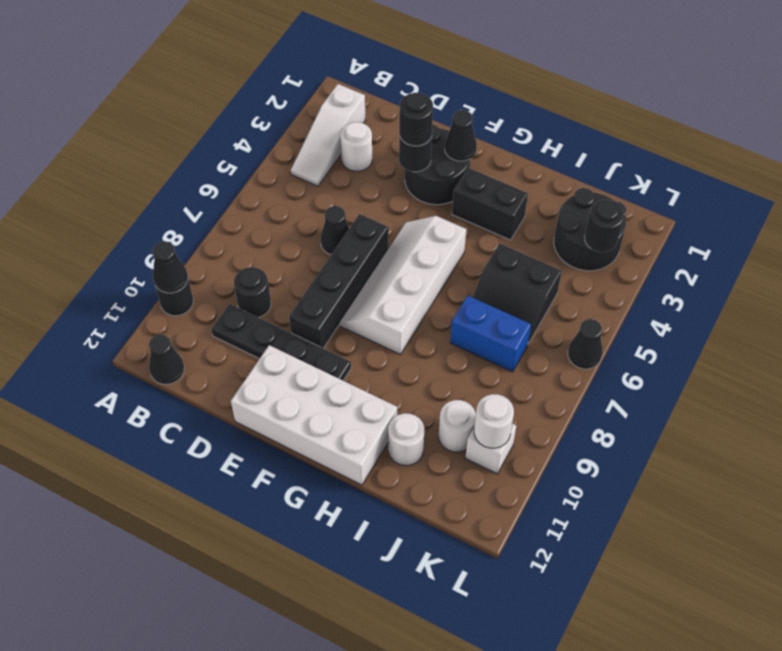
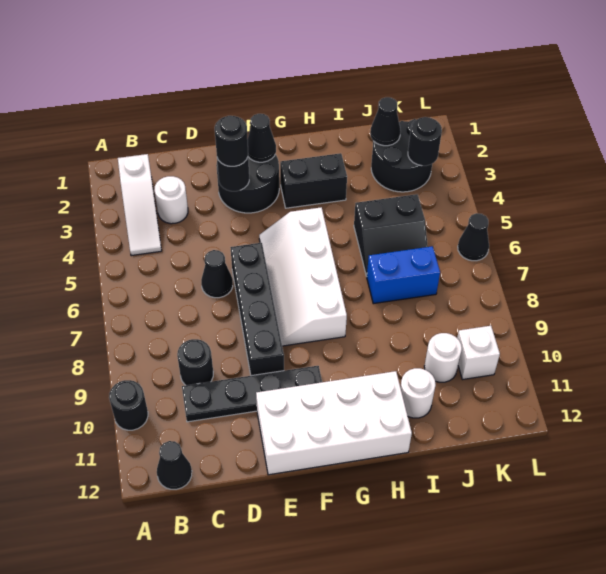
black 1x1 cone [153,241,188,293] -> black 1x1 cone moved to [370,97,401,146]
white 1x1 round brick [474,394,514,448] -> none

